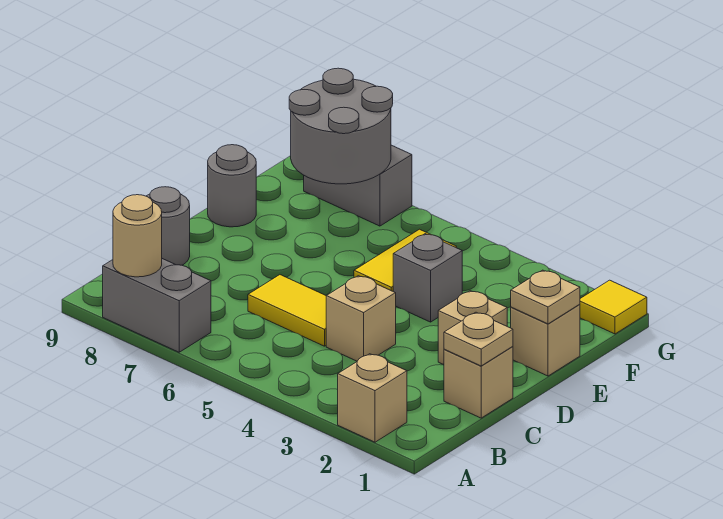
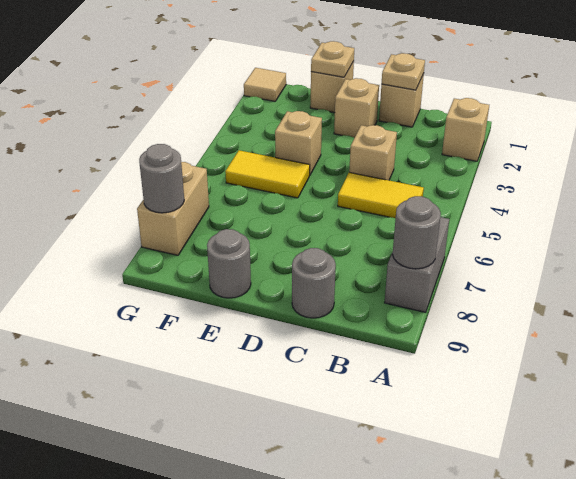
tan 1x1 round brick [113,195,162,277] -> grey 1x1 round brick [393,196,441,269]
yellow 1x2 tile [248,275,326,346] -> yellow 1x2 tile turned to [338,172,424,219]
grey 1x1 brick [393,234,462,322] -> tan 1x1 brick [275,111,322,175]
grey 2x2 round brick [289,68,393,184] -> grey 1x1 round brick [139,144,184,213]
yellow 1x1 tile [580,280,647,334] -> tan 1x1 tile [244,68,286,101]
grey 1x2 brick [304,145,412,226] -> tan 1x2 brick [137,162,209,255]

